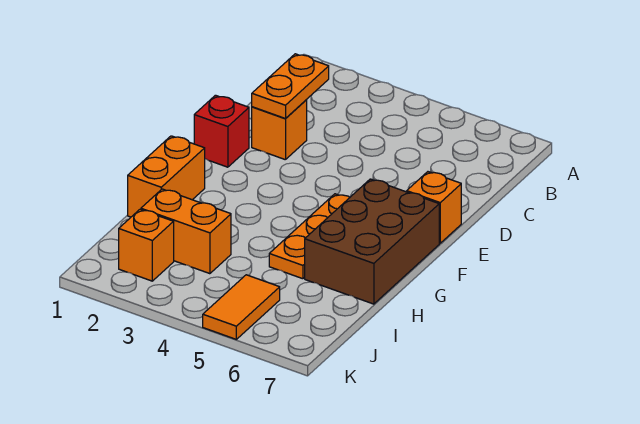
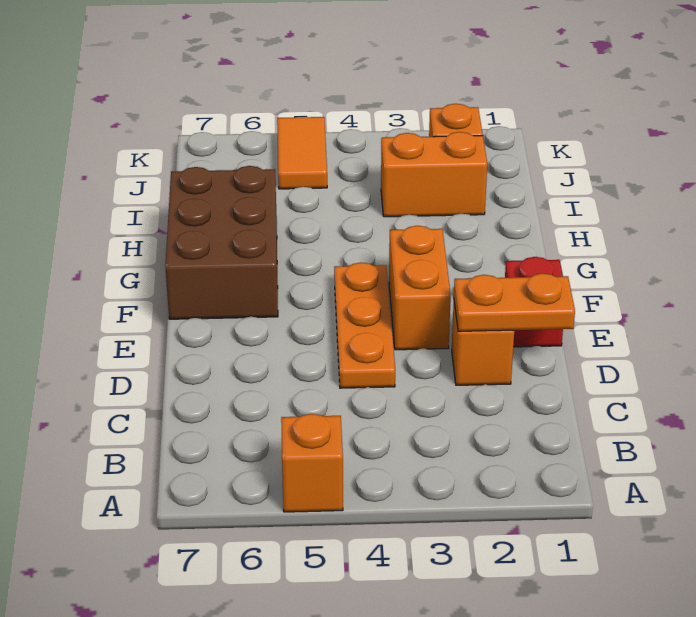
orange 1x2 plate [252,54,329,119] -> orange 1x2 plate turned to [454,273,575,331]
orange 1x1 brick [407,172,461,243] -> orange 1x1 brick moved to [281,414,343,512]
orange 1x3 plate [269,194,350,279] -> orange 1x3 plate moved to [334,263,395,388]
orange 1x2 brick [128,136,205,217] -> orange 1x2 brick moved to [389,226,451,350]

